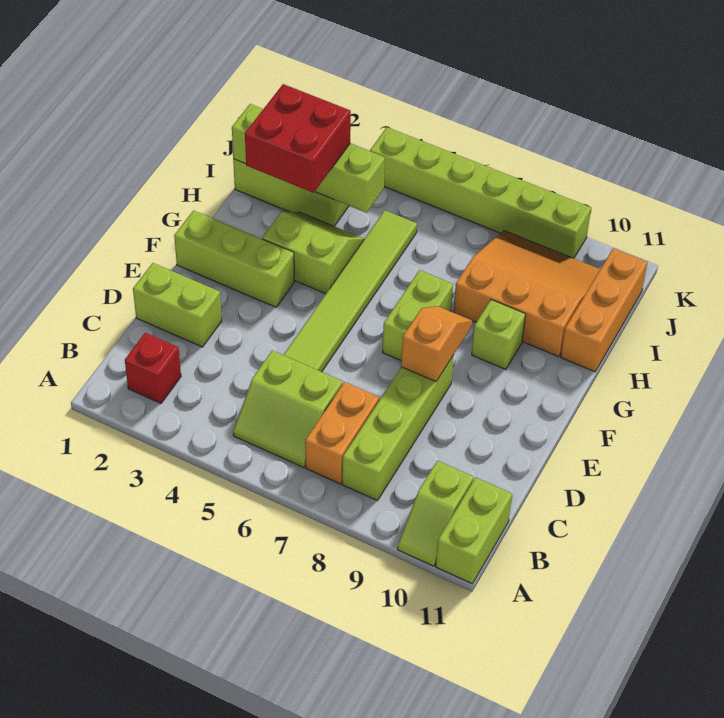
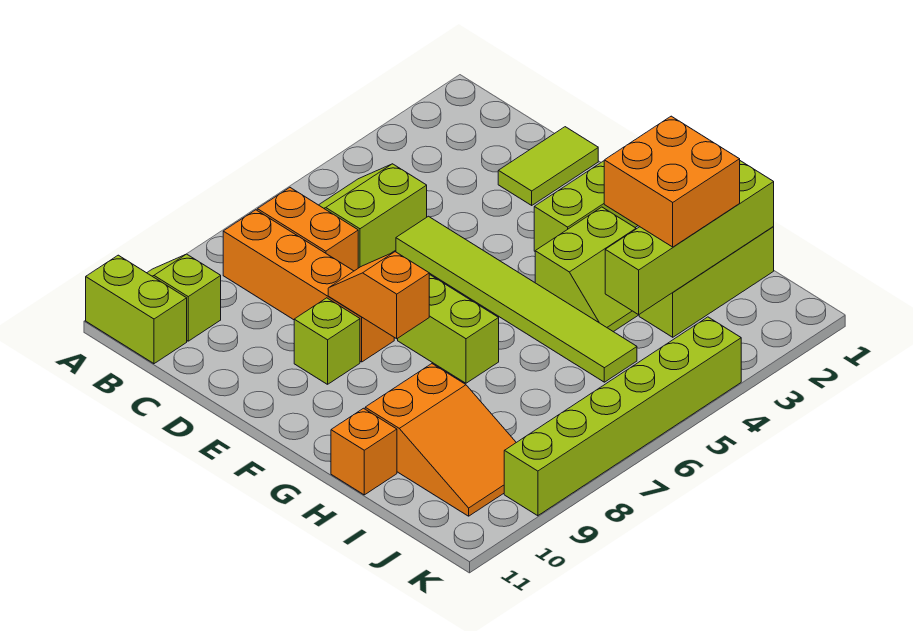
red 1x1 brick [125,333,181,403] -> none
lime 1x4 brick [342,355,454,501] -> orange 1x4 brick [223,210,394,362]
lime 1x2 brick [133,263,222,347] -> lime 1x2 tile [498,127,598,205]
orange 1x2 slope [401,306,472,381] -> orange 1x2 slope turned to [328,252,429,339]
lime 1x1 brick [472,300,526,369] -> lime 1x1 brick moved to [294,298,360,384]
red 2x2 brick [245,84,351,193] -> orange 2x2 brick [604,116,740,247]
orange 3x3 slope [454,231,600,357] -> orange 2x3 slope [365,364,516,516]
orange 1x3 brick [561,248,647,372] -> orange 1x1 brick [331,408,397,495]

